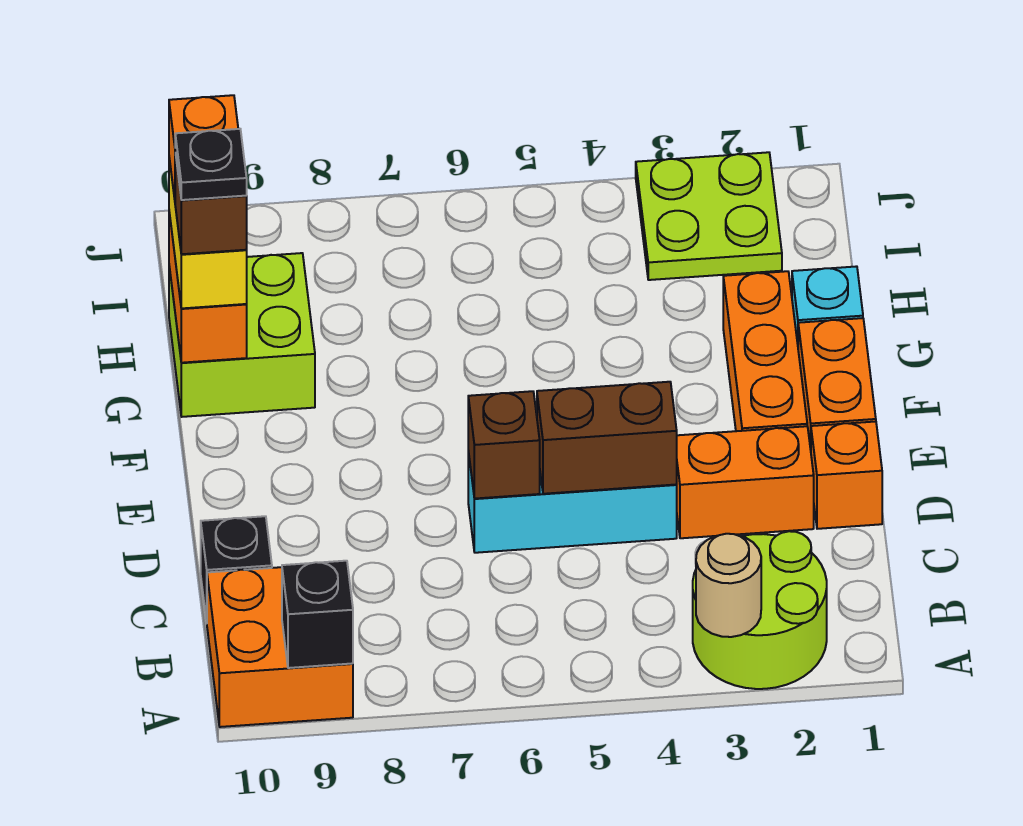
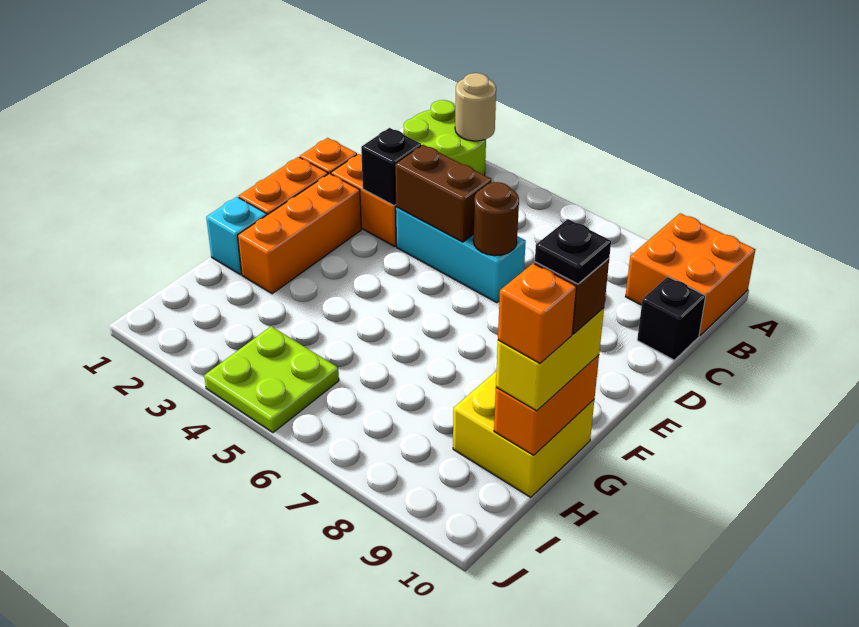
black 1x1 brick [282,561,353,668] -> black 1x1 brick moved to [361,128,421,206]
brown 1x1 brick [468,391,540,499] -> brown 1x1 round brick [473,182,519,256]
lime 2x2 brick [169,253,315,417] -> yellow 2x2 brick [453,372,594,497]
lime 2x2 plate [636,152,782,280] -> lime 2x2 plate moved to [204,326,339,433]

